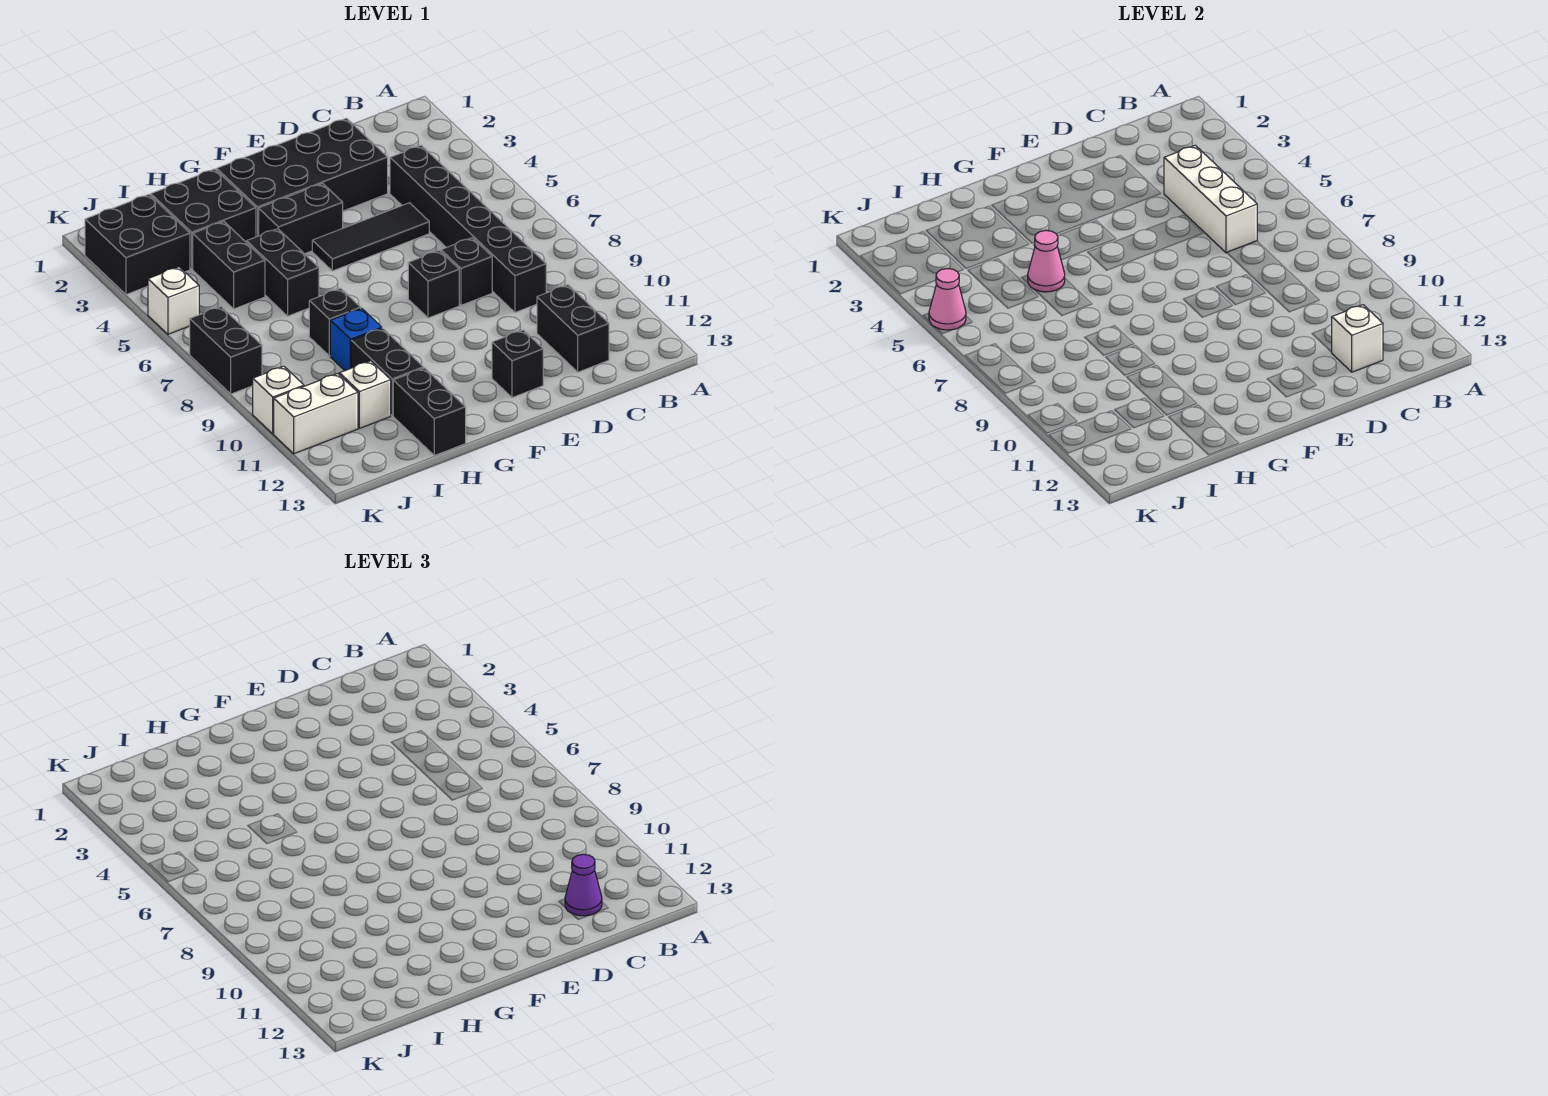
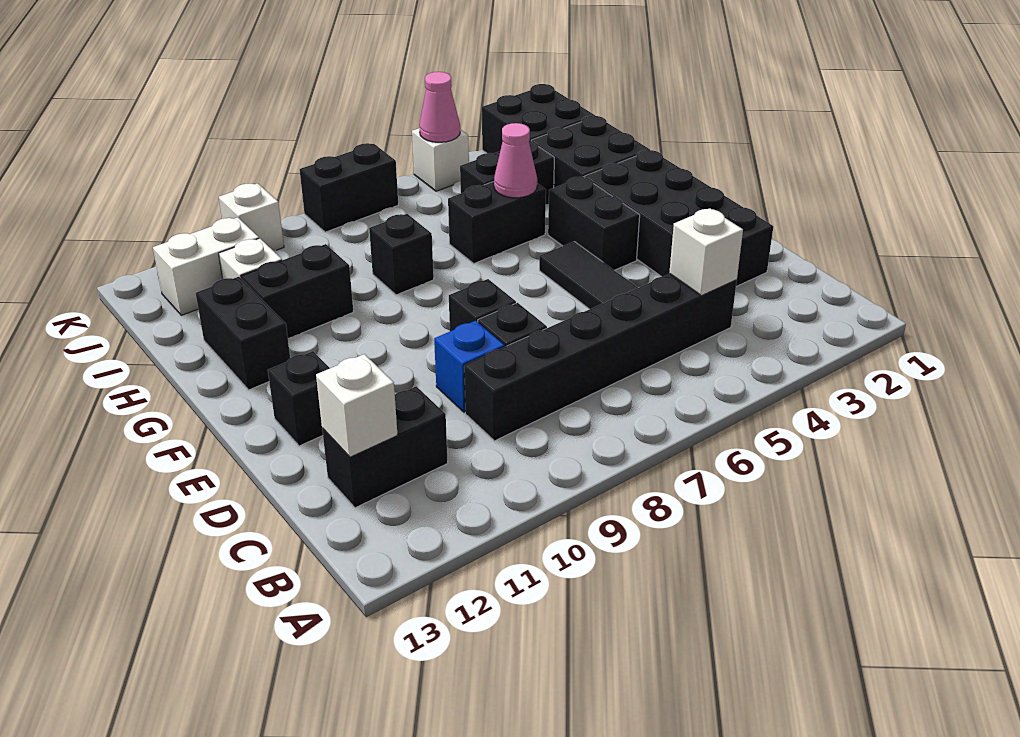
white 1x3 brick [1164,145,1257,253] -> white 1x1 brick [669,208,743,296]
purple 1x1 cone [565,854,602,916] -> none
blue 1x1 brick [330,308,382,371] -> blue 1x1 brick moved to [434,321,505,412]
black 1x2 brick [393,368,466,456] -> black 1x2 brick turned to [196,277,290,390]
white 1x2 brick [274,374,358,454] -> white 1x2 brick turned to [153,217,259,315]

